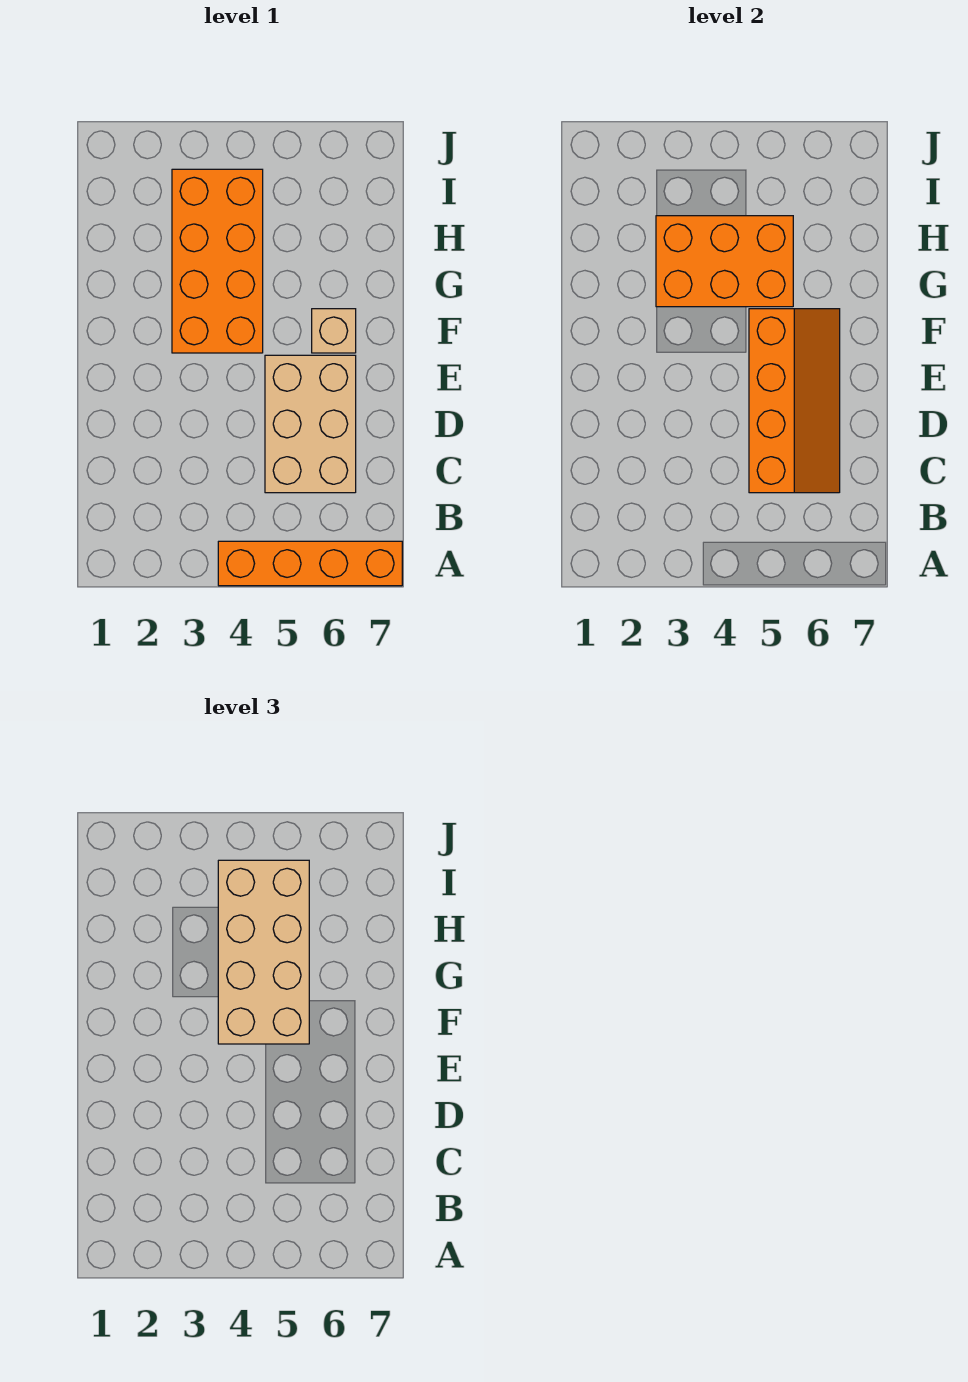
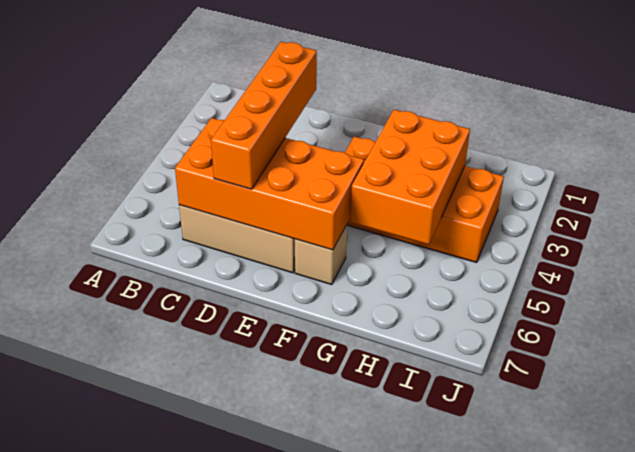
orange 1x4 brick [218,541,402,586] -> orange 1x4 brick moved to [211,42,317,189]
orange 2x4 slope [749,309,840,493] -> orange 2x4 brick [175,118,364,250]
tan 2x4 brick [218,860,309,1044] -> none

